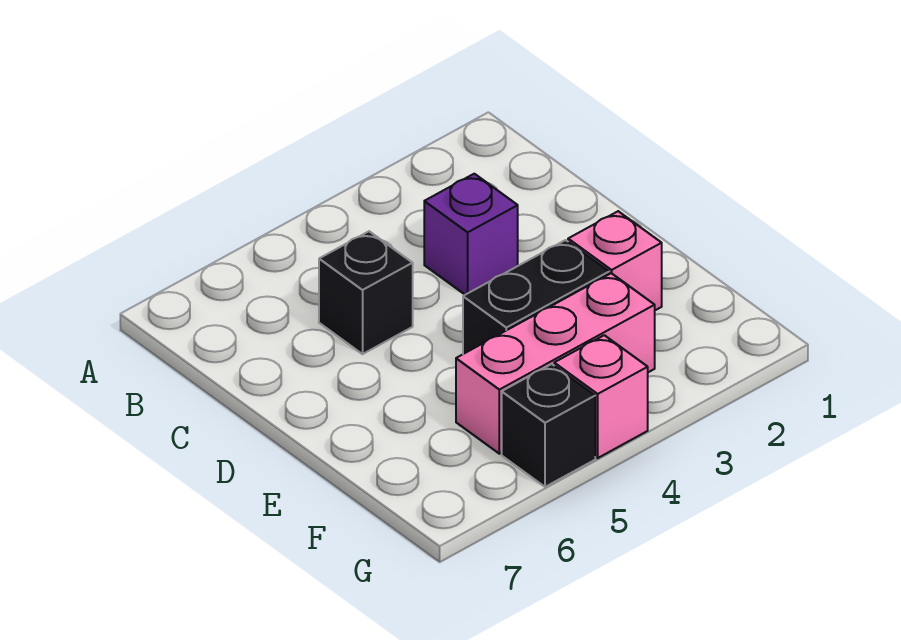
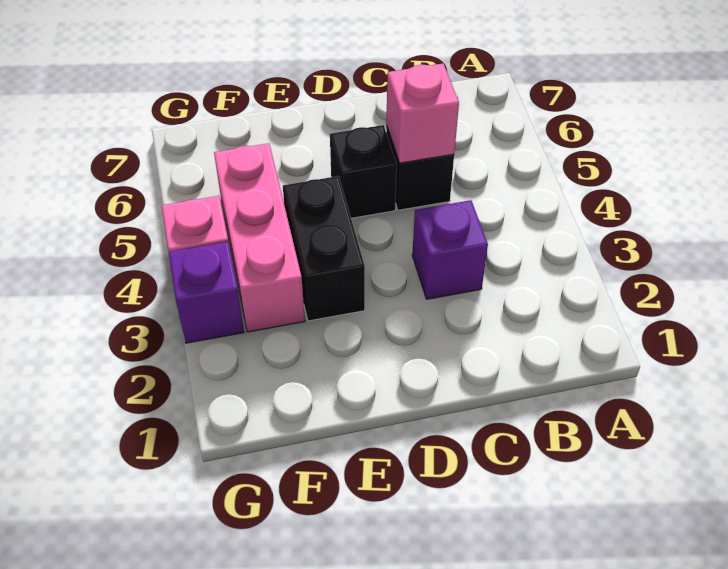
pink 1x1 brick [568,211,662,310] -> pink 1x1 brick moved to [386,64,459,163]
none -> purple 1x1 brick [169,242,244,343]
black 1x1 brick [502,364,595,487] -> black 1x1 brick moved to [330,125,397,218]

